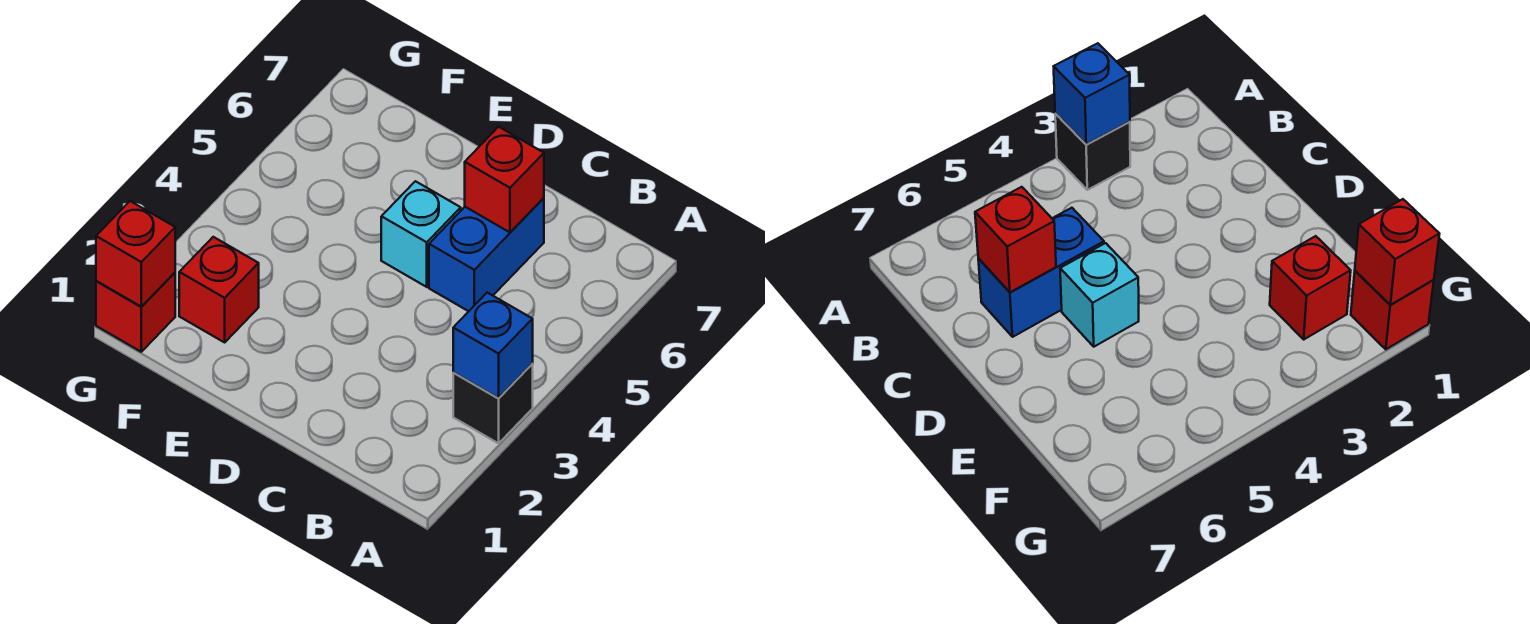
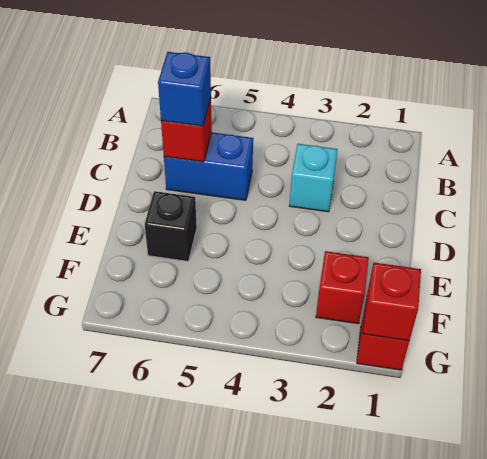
black 1x1 brick [453,364,533,443] -> black 1x1 brick moved to [145,191,197,261]
blue 1x1 brick [453,293,533,398] -> blue 1x1 brick moved to [158,52,211,126]
cyan 1x1 brick [381,181,461,287] -> cyan 1x1 brick moved to [289,144,338,212]

